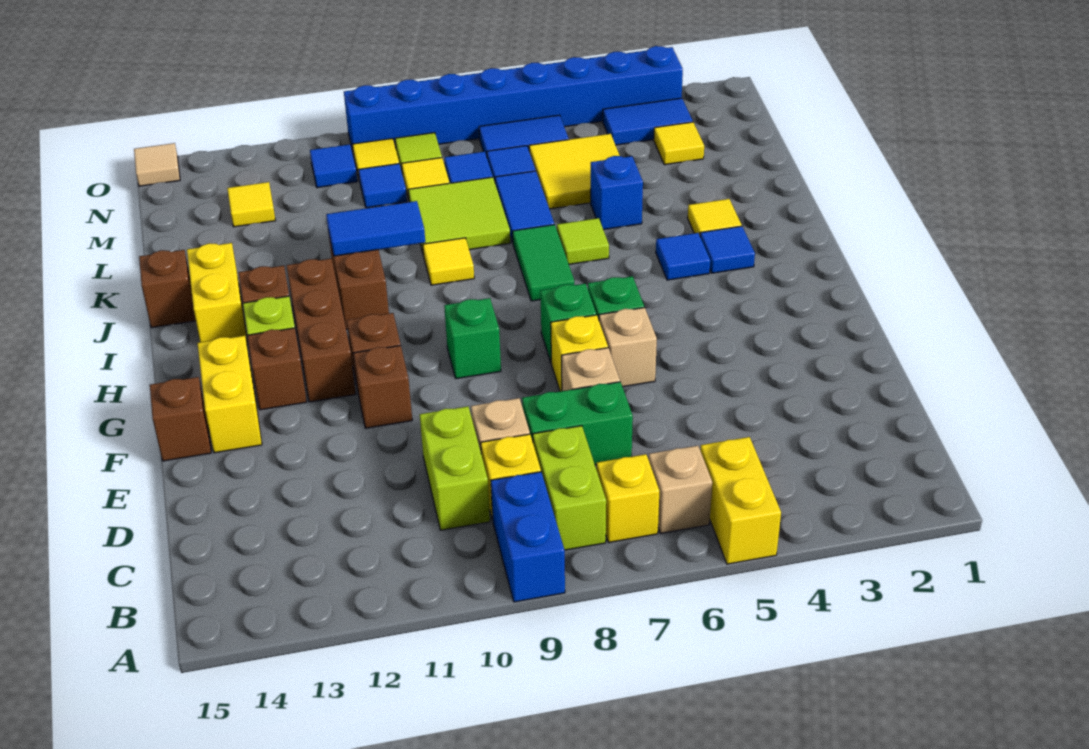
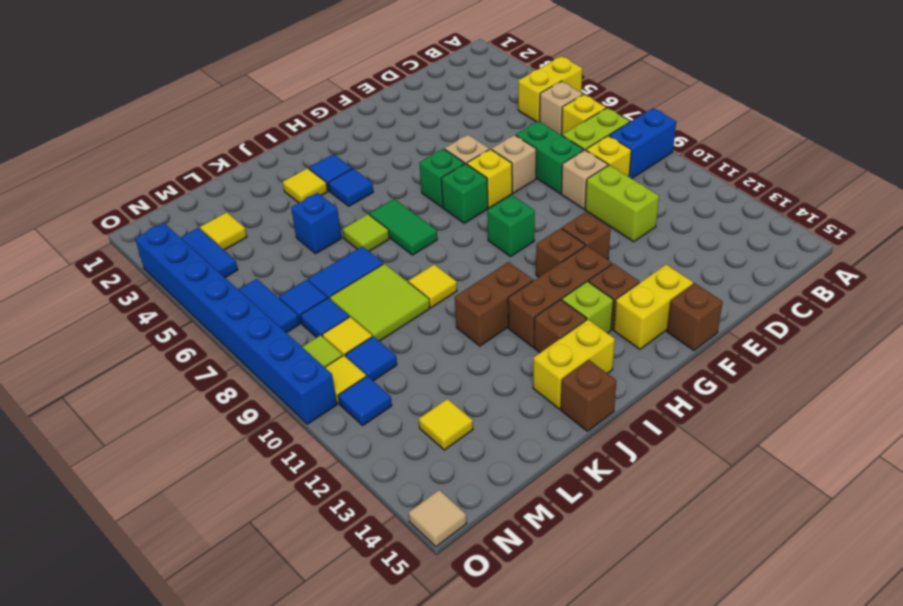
lime 1x2 brick [420,406,490,530] -> lime 1x2 brick turned to [585,165,659,242]
green 1x2 tile [513,225,574,301] -> green 1x2 tile turned to [369,199,437,255]
blue 1x2 tile [326,201,425,256] -> none
yellow 2x2 tile [529,134,620,209] -> none

